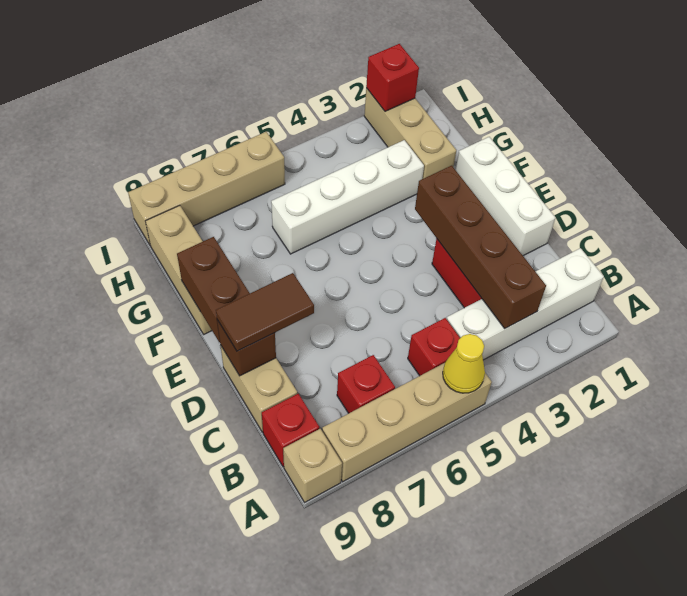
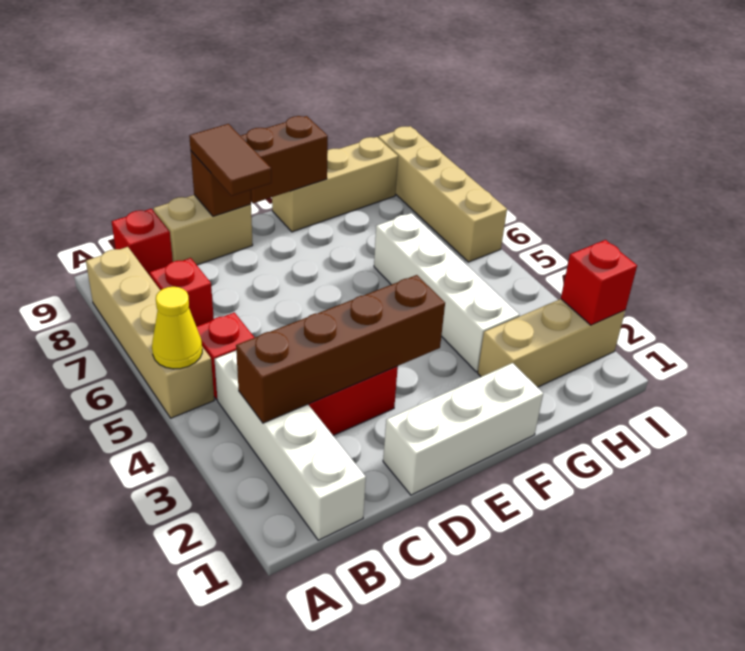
tan 1x1 brick [283,429,342,502] -> none

